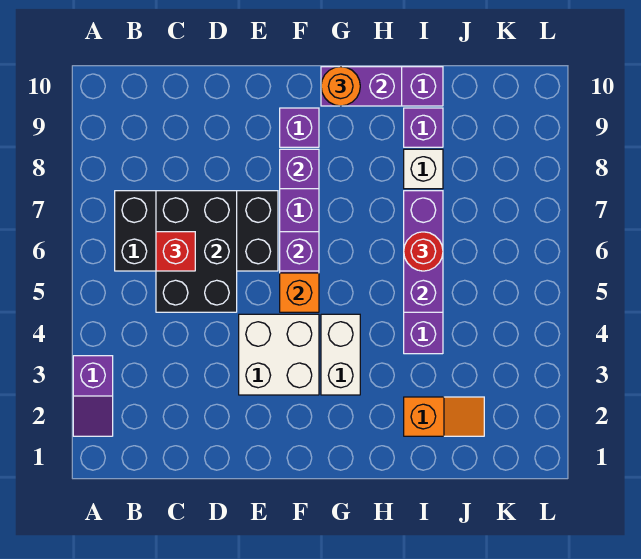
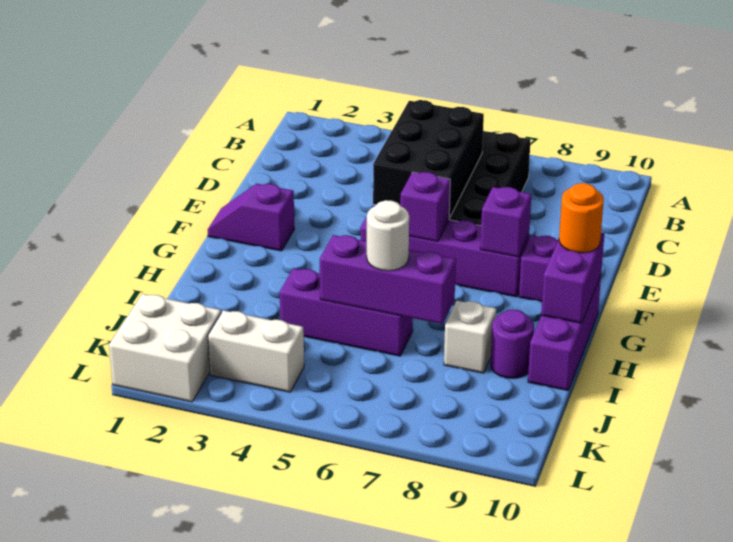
purple 1x2 slope [73,356,113,436] -> purple 1x2 slope moved to [208,184,294,251]
black 2x3 brick [156,191,237,312] -> black 2x3 brick turned to [373,100,484,218]
red 1x1 brick [156,232,195,271] -> none
white 2x2 brick [239,314,319,395] -> white 2x2 brick moved to [109,294,221,402]
orange 1x1 brick [280,273,319,312] -> none
white 1x2 brick [321,314,360,395] -> white 1x2 brick moved to [208,310,304,392]
orange 1x2 slope [404,397,484,436] -> none
red 1x1 round brick [404,232,443,271] -> white 1x1 round brick [367,200,409,271]
purple 1x1 brick [404,108,443,147] -> purple 1x1 round brick [490,310,534,378]

